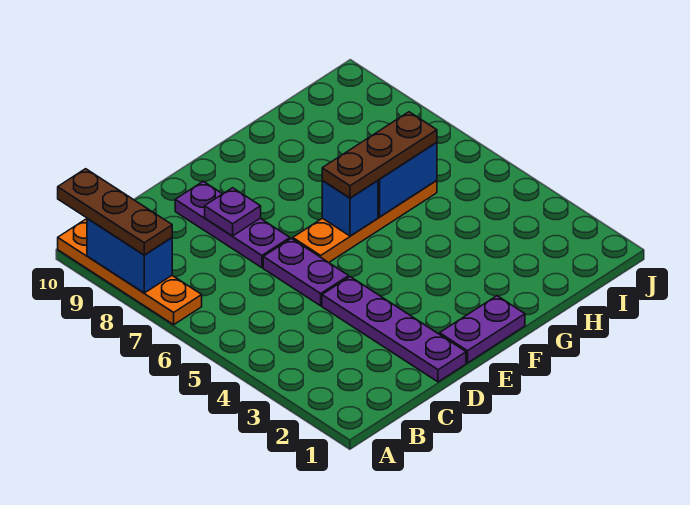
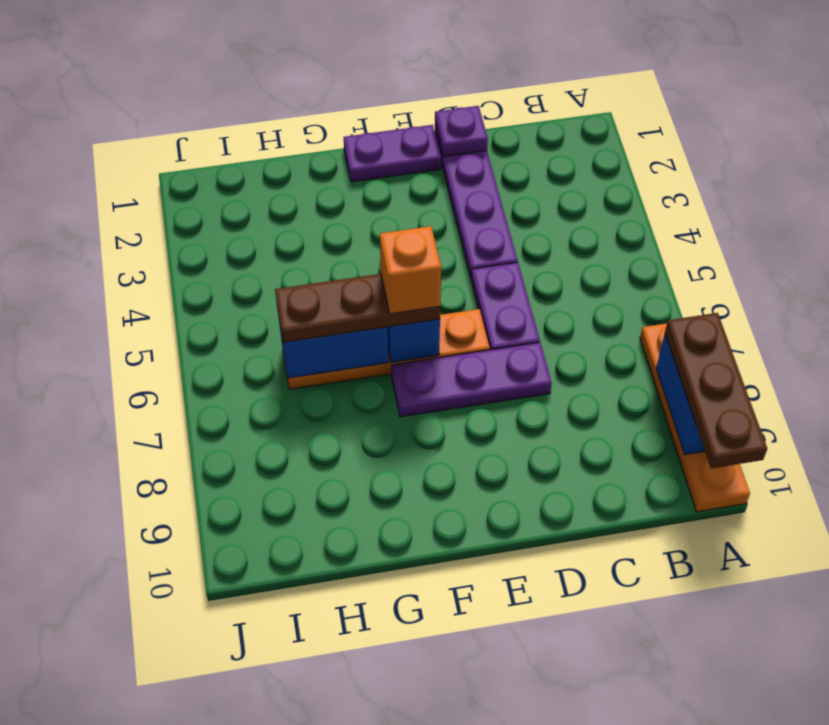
purple 1x3 plate [175,181,290,268] -> purple 1x3 plate turned to [391,343,552,417]
purple 1x1 plate [205,188,261,236] -> purple 1x1 plate moved to [435,106,488,157]
none -> orange 1x1 brick [380,226,441,314]

